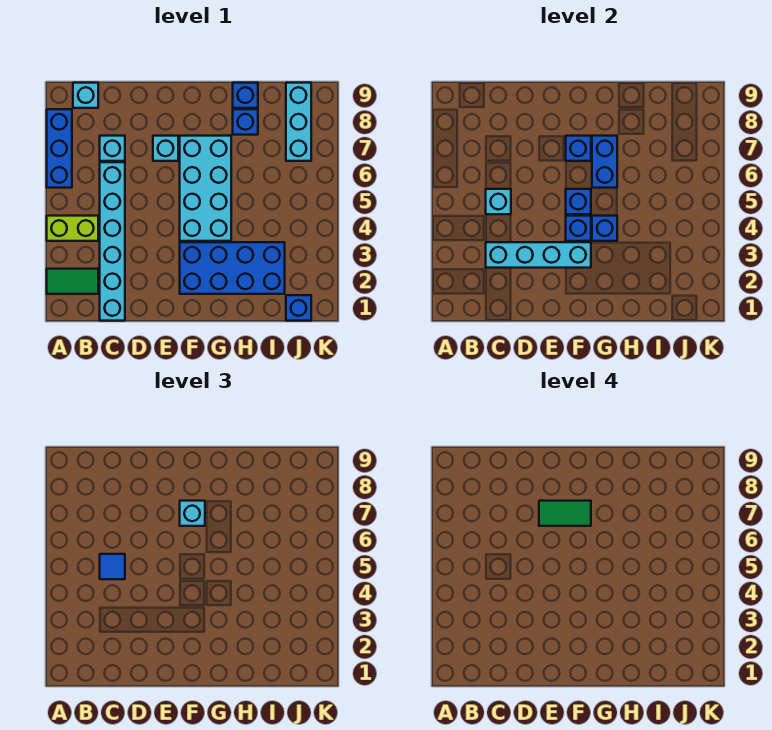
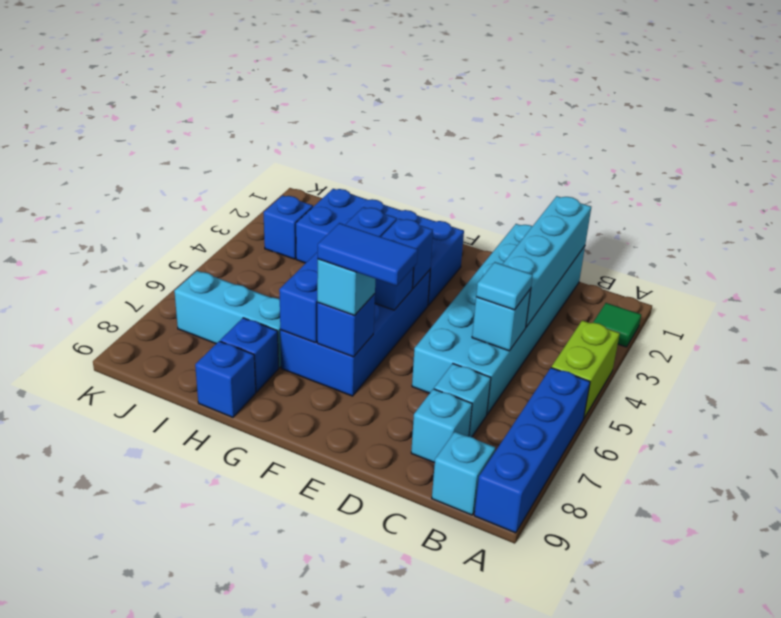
green 1x2 tile [47,269,98,294] -> green 1x1 tile [593,303,641,347]
lime 1x2 brick [47,216,98,241] -> lime 1x2 brick turned to [551,320,620,419]
blue 1x3 brick [47,109,72,188] -> blue 1x4 brick [474,368,590,533]
cyan 1x6 brick [100,162,125,321] -> cyan 2x6 brick [412,224,585,414]
cyan 1x4 brick [486,242,591,268] -> cyan 1x4 brick turned to [502,196,591,327]
blue 1x1 tile [100,554,125,579] -> cyan 1x1 tile [476,262,533,310]
cyan 1x1 brick [153,136,178,161] -> cyan 1x1 brick moved to [411,389,472,463]
green 1x2 tile [539,501,591,526] -> blue 1x2 tile [317,223,418,286]
cyan 2x4 brick [180,136,231,241] -> blue 2x4 brick [280,270,430,396]
blue 1x1 brick [286,295,311,321] -> blue 1x1 brick moved to [264,195,313,259]
cyan 1x3 brick [286,83,311,161] -> cyan 1x3 brick turned to [174,271,281,368]

